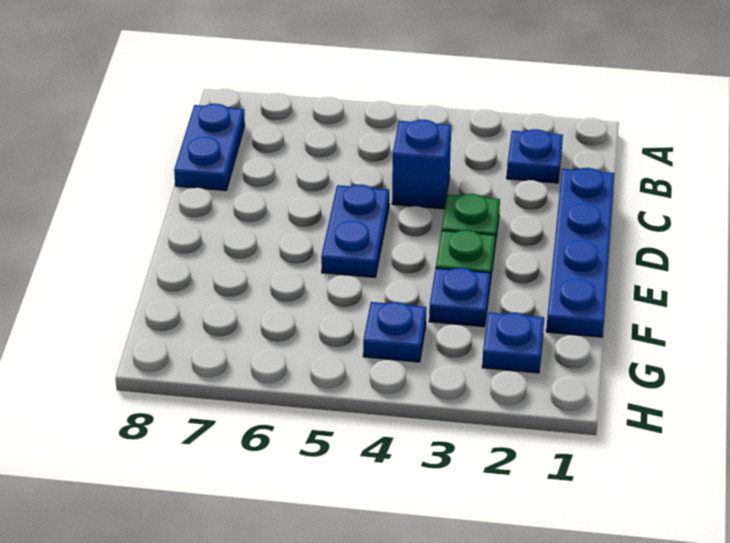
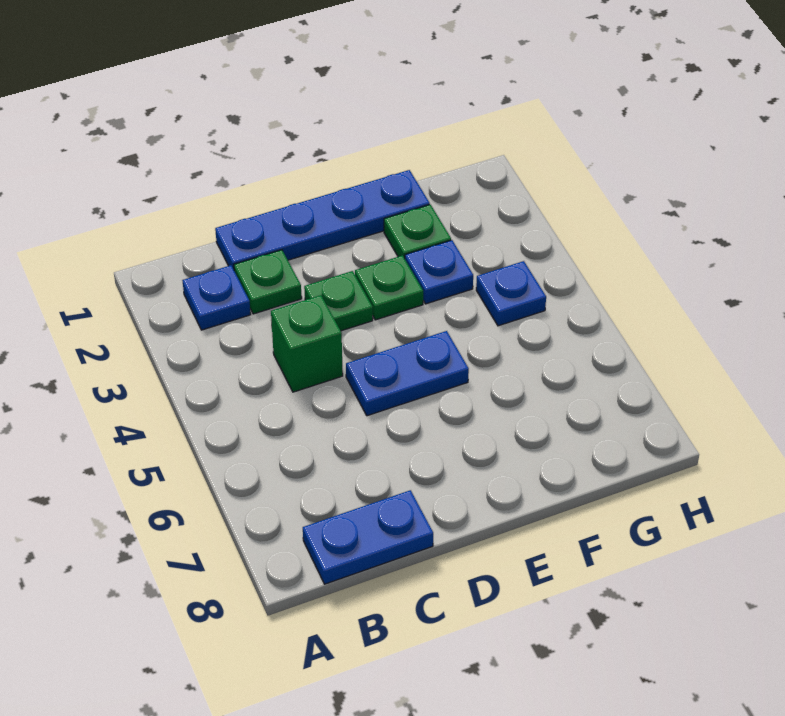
none -> green 1x1 plate [234,250,302,314]
blue 1x1 brick [392,120,451,209] -> green 1x1 brick [271,295,343,392]
none -> green 1x1 plate [384,205,451,258]
blue 1x1 plate [482,312,544,373] -> none

